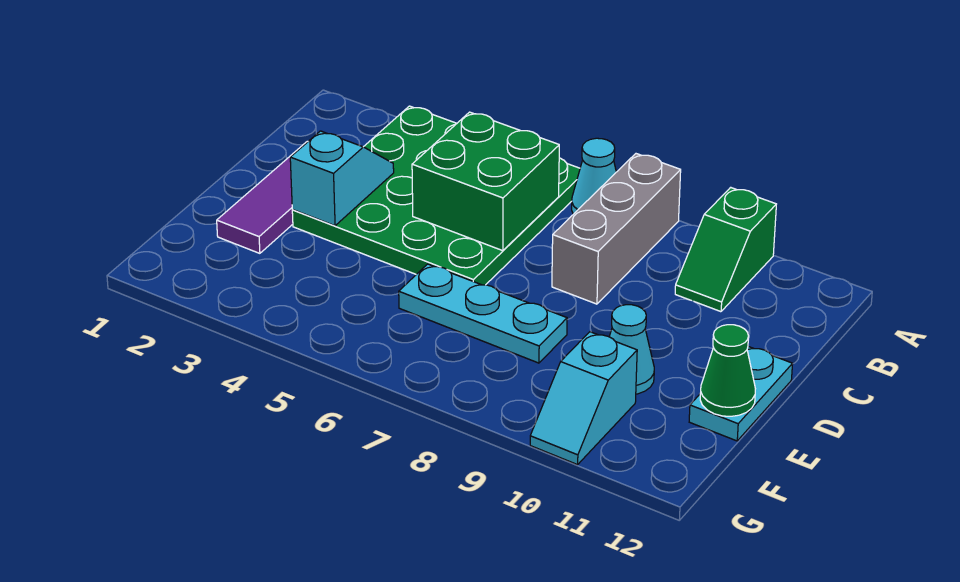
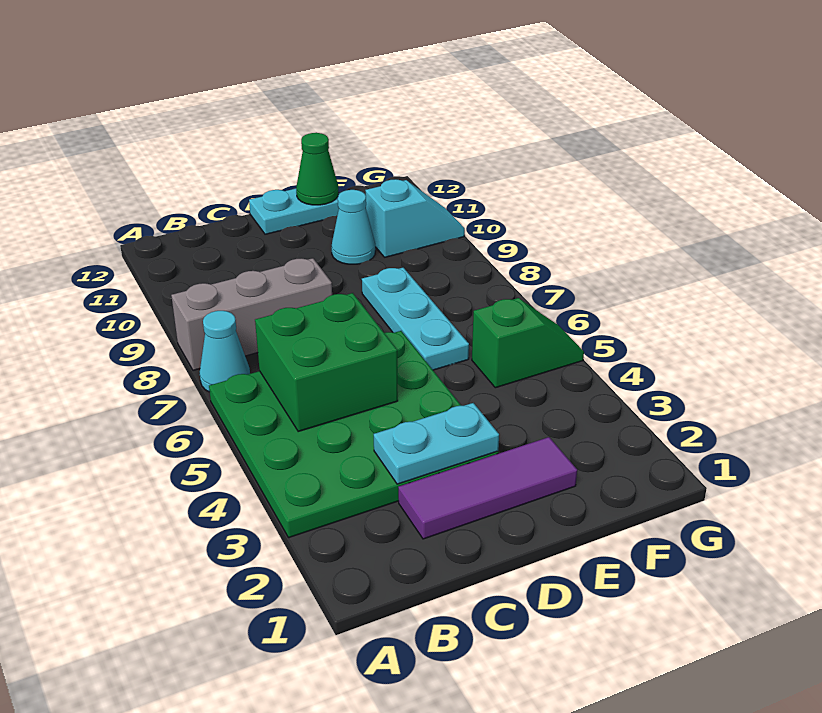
green 1x2 slope [675,187,776,312] -> green 1x2 slope moved to [472,298,584,388]
cyan 1x2 slope [290,131,394,226] -> cyan 1x2 plate [374,403,499,484]

